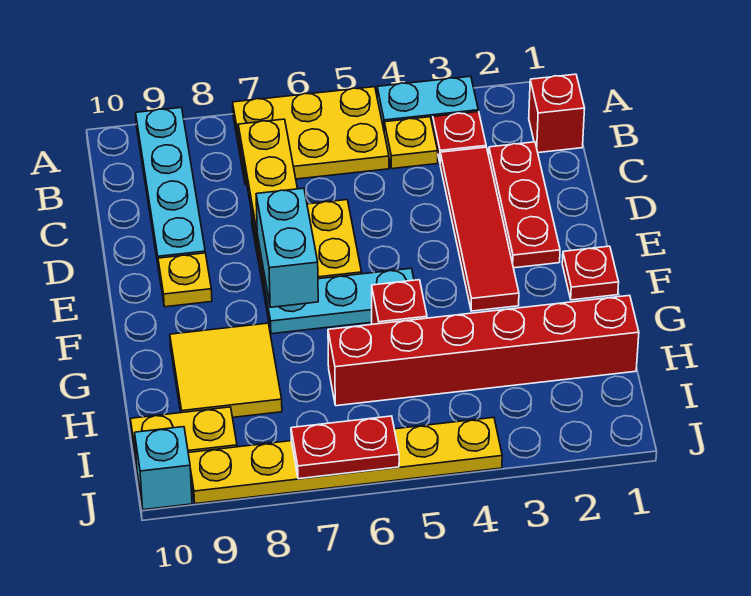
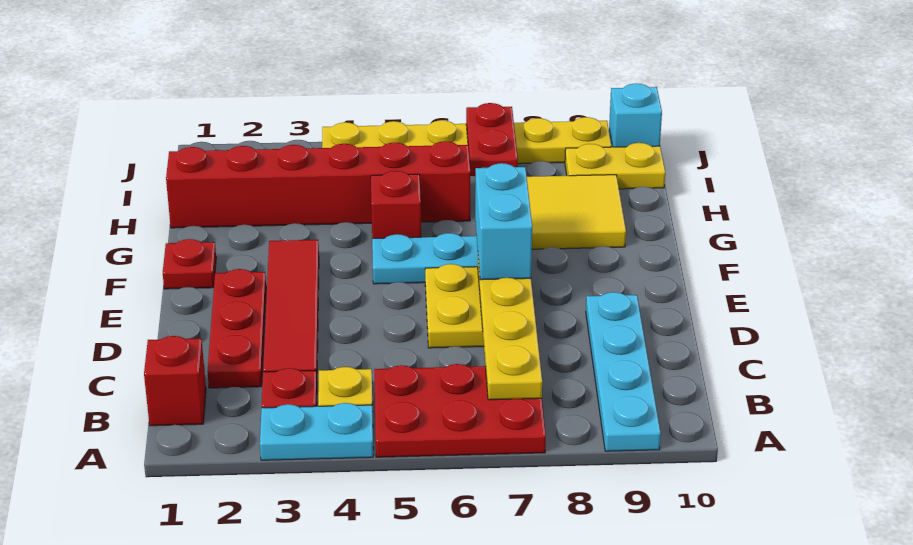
yellow 2x3 plate [233,87,389,185] -> red 2x3 plate [374,364,546,457]
yellow 1x1 plate [158,253,212,307] -> none
red 1x2 plate [291,416,399,479] -> red 1x2 plate turned to [466,103,518,176]

